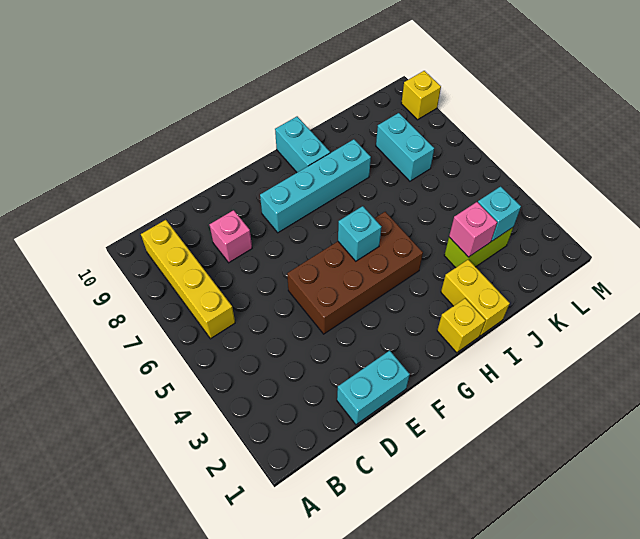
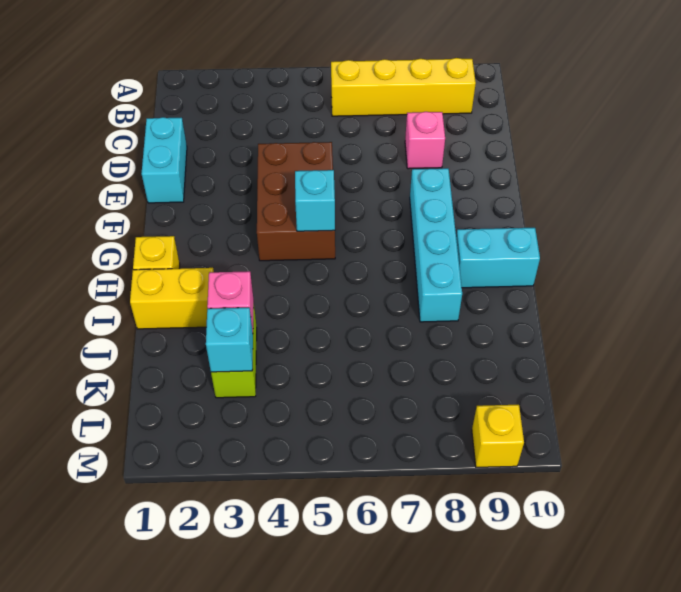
brown 2x4 brick [287,212,423,334] -> brown 2x3 brick [257,142,335,261]
cyan 1x2 brick [376,113,434,181] -> none

